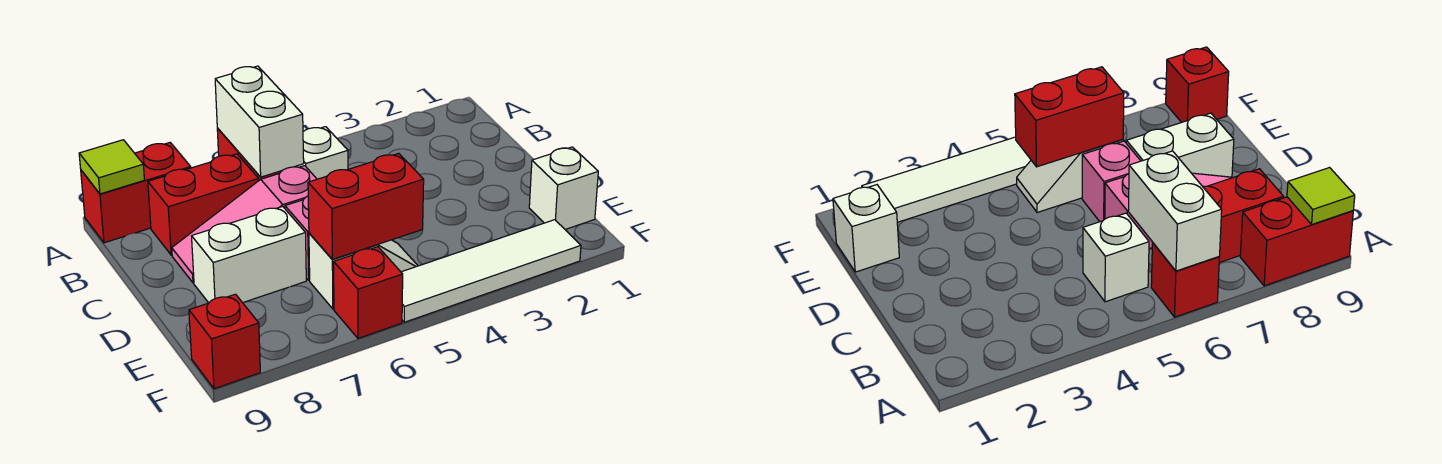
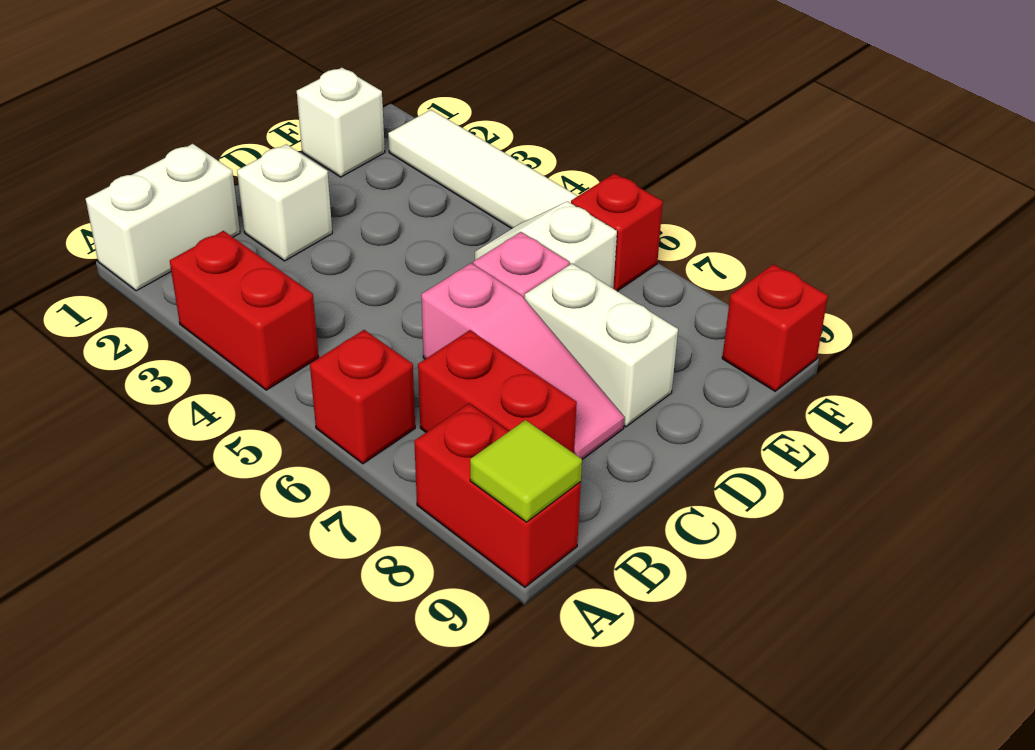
white 1x2 brick [215,66,304,177] -> white 1x2 brick moved to [86,144,240,291]
white 1x1 brick [295,127,348,179] -> white 1x1 brick moved to [237,144,332,261]
red 1x2 brick [308,153,424,259] -> red 1x2 brick moved to [170,231,319,390]

